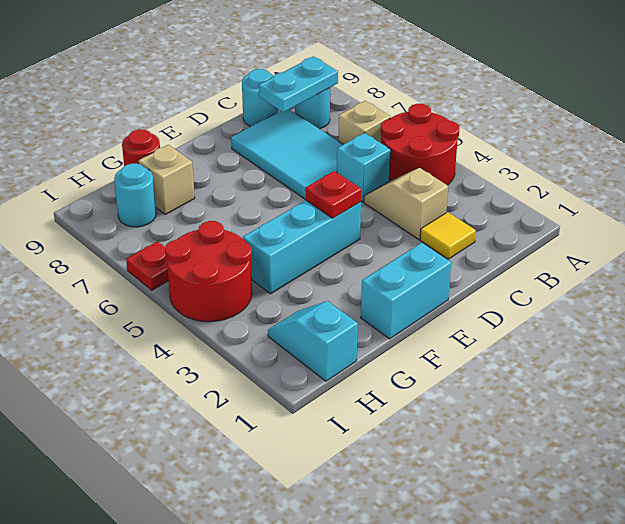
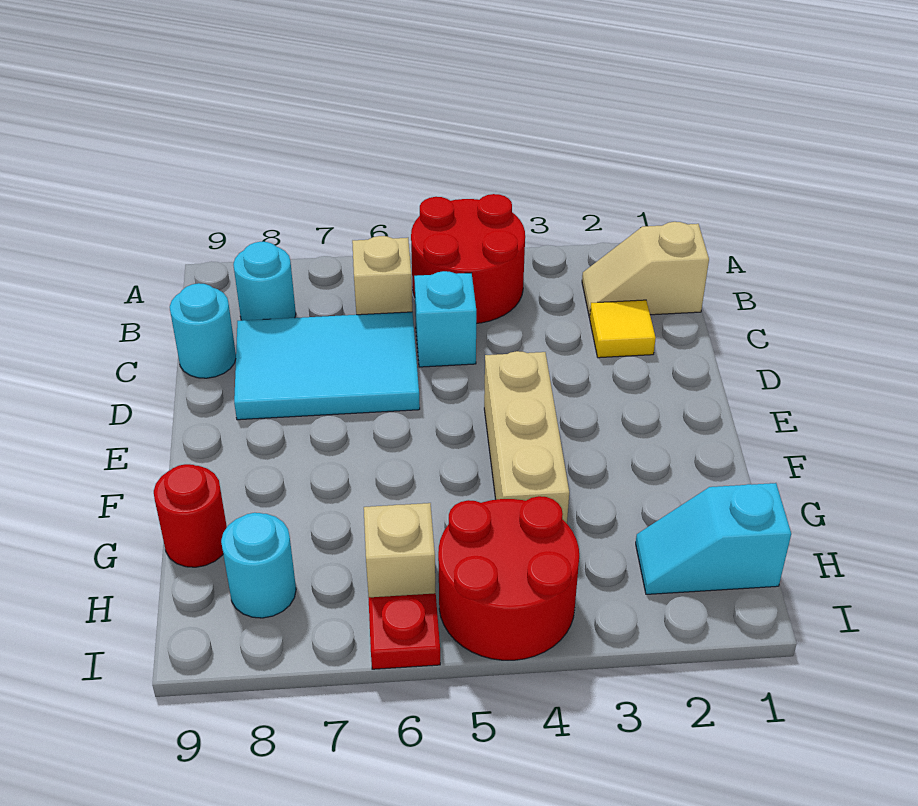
cyan 1x2 plate [259,56,338,112] -> none
tan 1x2 slope [364,168,448,239] -> tan 1x2 slope moved to [582,222,709,318]
cyan 1x2 brick [361,243,451,339] -> none
cyan 1x3 brick [243,200,361,294] -> tan 1x3 brick [484,351,569,523]
red 1x1 plate [305,171,361,218] -> none
tan 1x1 brick [139,145,195,214] -> tan 1x1 brick moved to [364,503,436,597]

